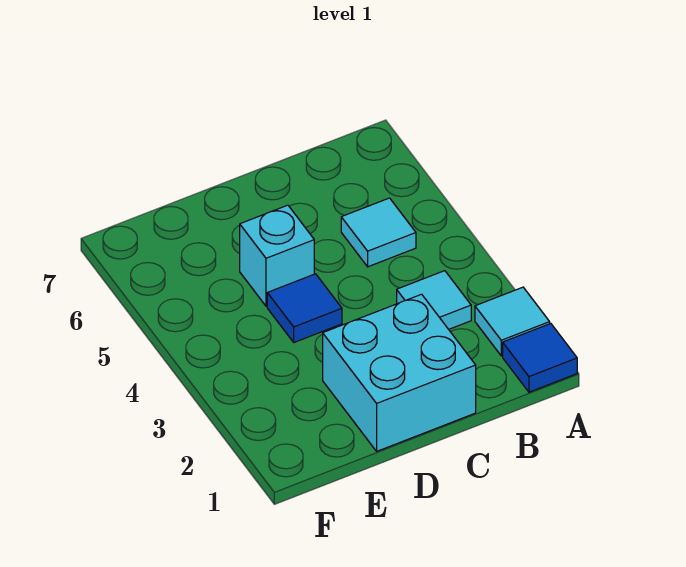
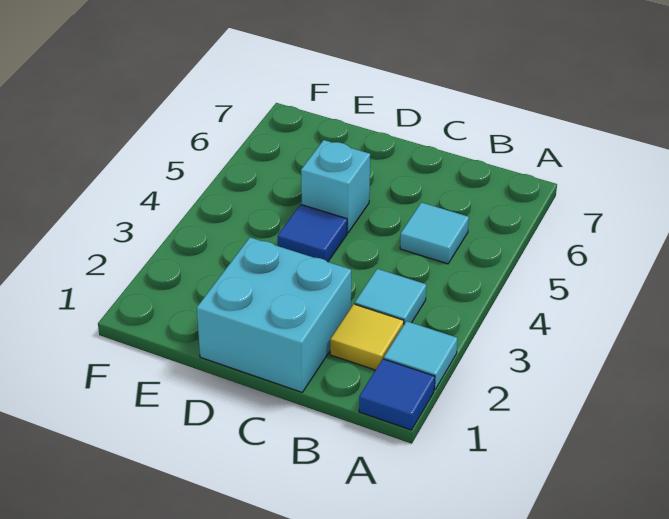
none -> yellow 1x1 tile [330,304,404,370]

